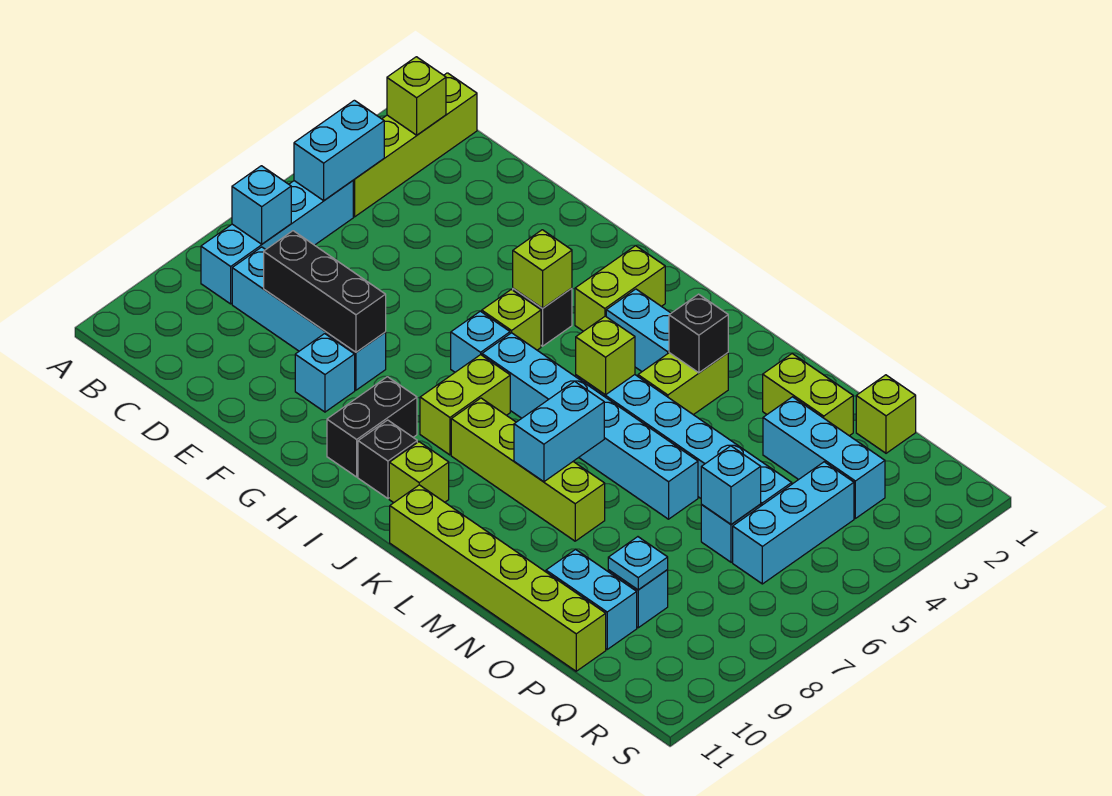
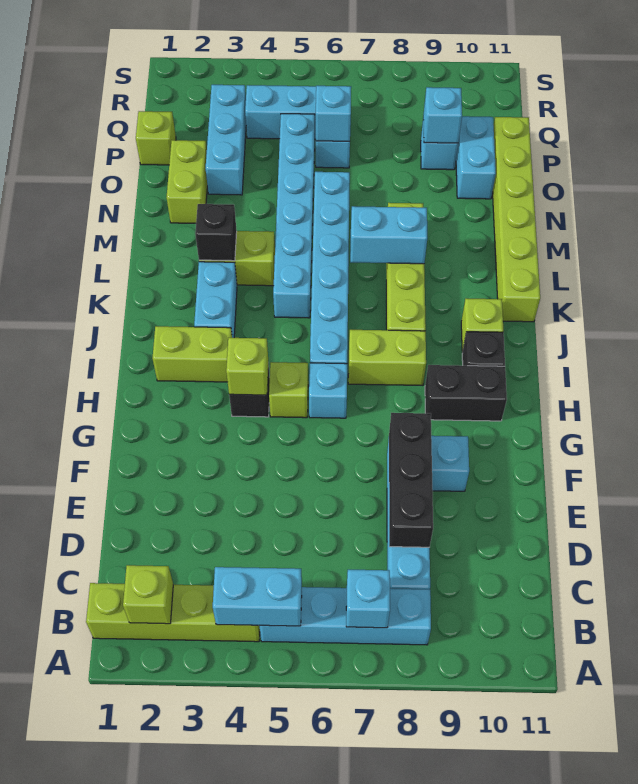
lime 1x1 brick [576,316,635,395] -> none
cyan 1x1 plate [608,537,668,590] -> cyan 1x1 brick [423,87,462,143]

